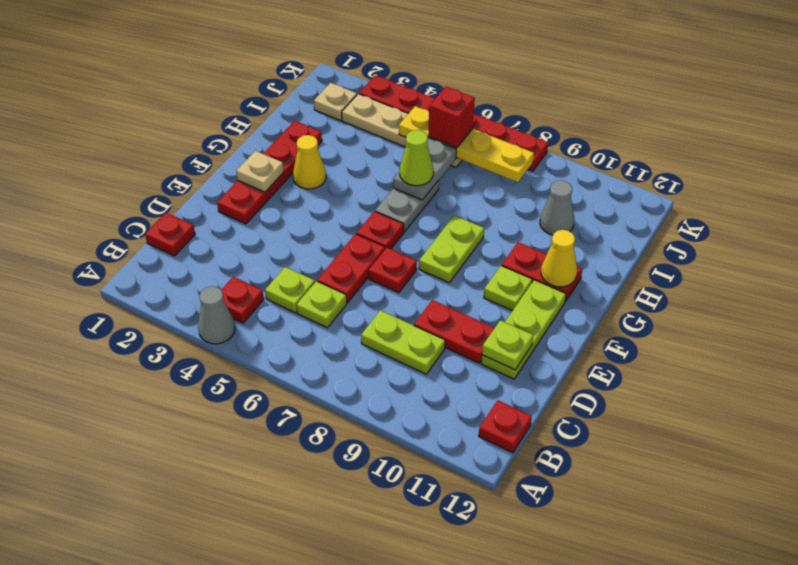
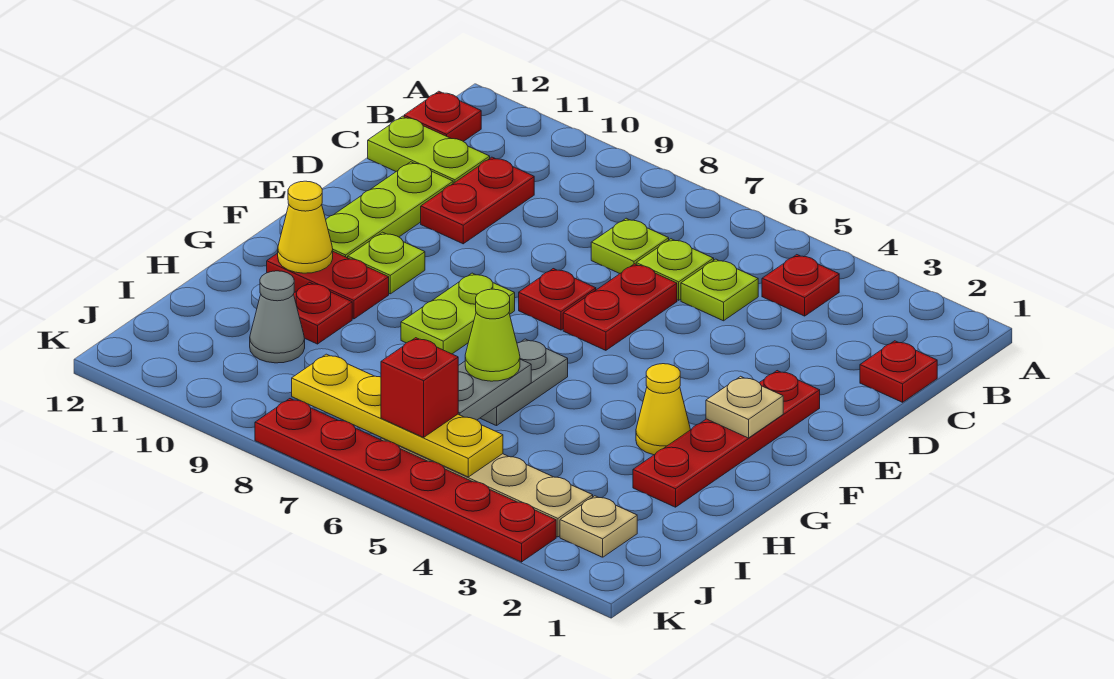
grey 1x1 cone [198,286,235,344] -> none
lime 1x2 plate [361,310,445,374] -> lime 1x2 plate moved to [368,116,490,183]
red 1x2 plate [414,300,494,363] -> red 1x2 plate turned to [421,157,534,244]
lime 1x1 plate [482,320,533,370] -> lime 1x1 plate moved to [591,218,669,273]
red 1x1 plate [356,211,404,249] -> red 1x1 plate moved to [294,282,352,344]

